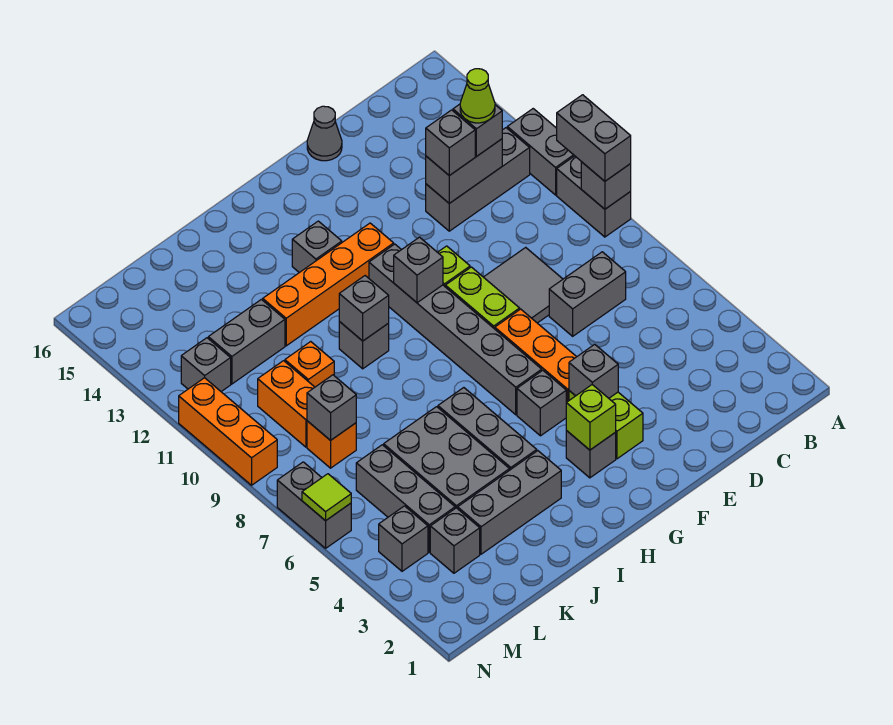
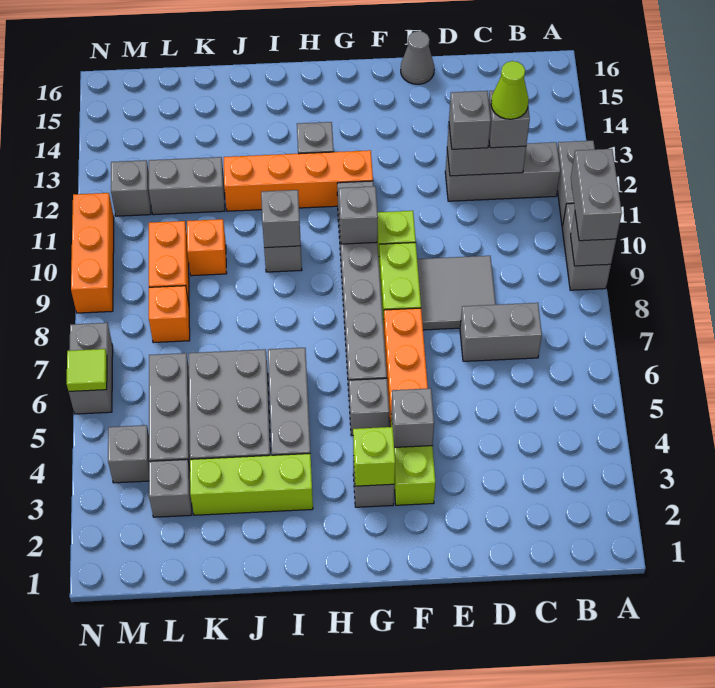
grey 1x3 brick [458,451,561,554] -> lime 1x3 brick [190,454,313,515]
grey 1x1 brick [307,375,356,440] -> none

